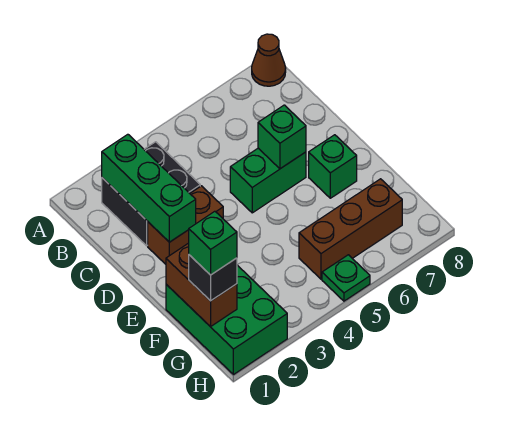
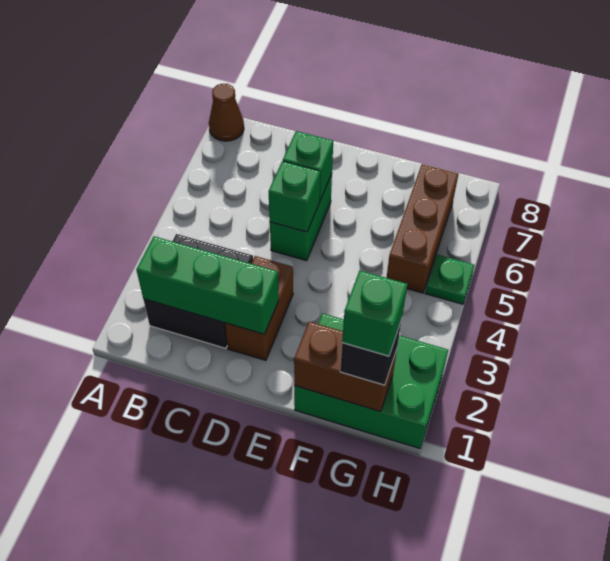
green 1x1 brick [309,135,357,198] -> green 1x1 brick moved to [269,161,320,232]

